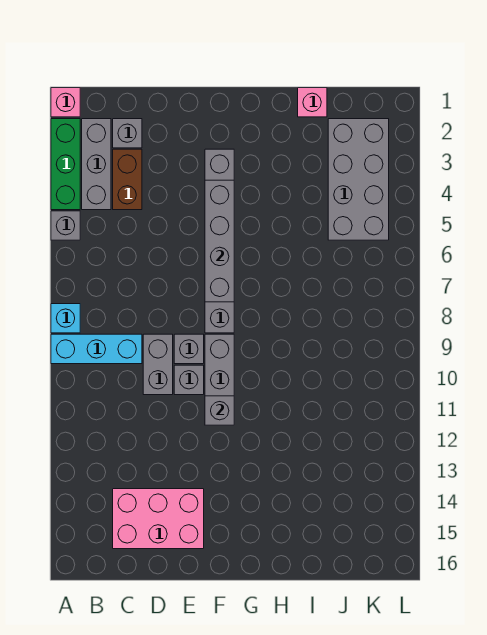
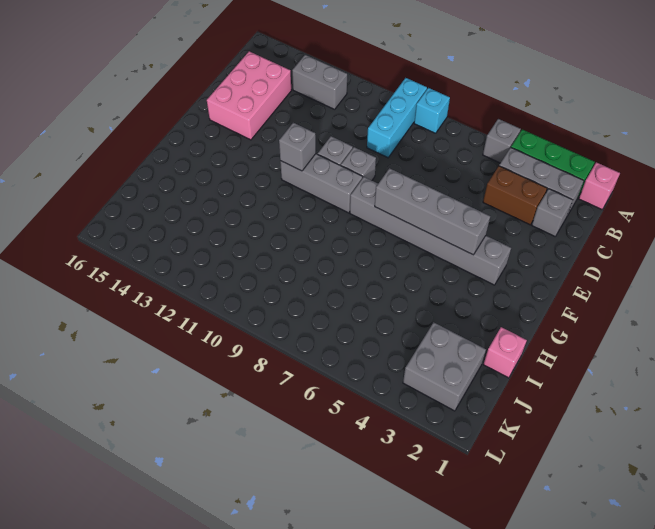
grey 1x2 brick [143,334,173,395] -> grey 1x2 brick moved to [292,55,347,109]
grey 2x4 brick [328,119,389,240] -> grey 2x2 brick [403,322,486,411]

